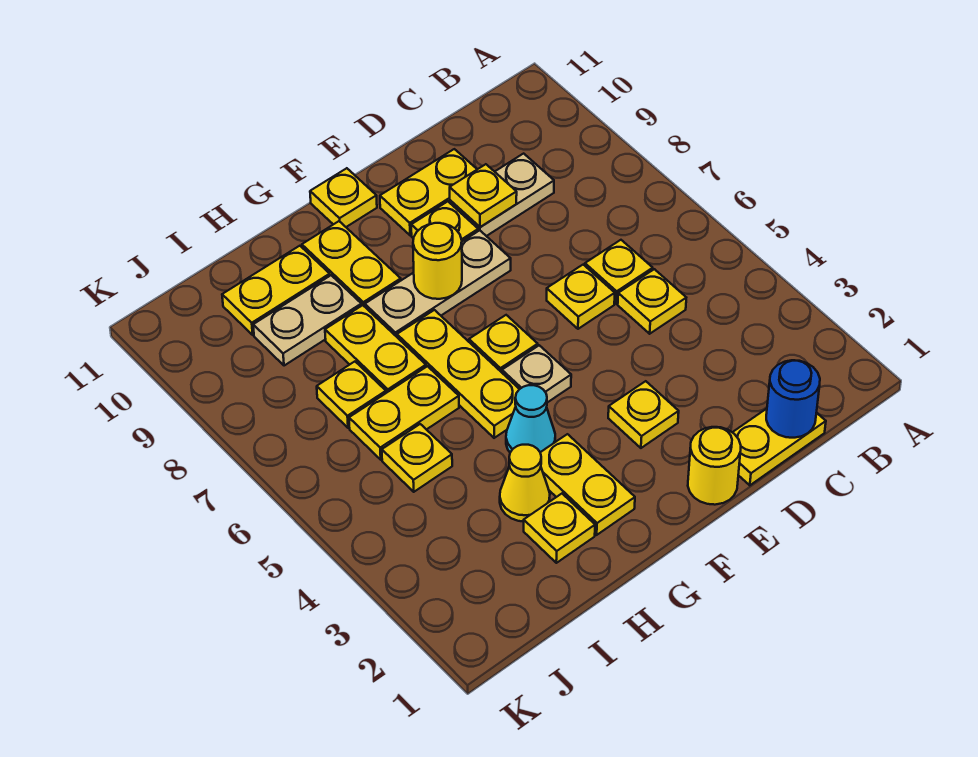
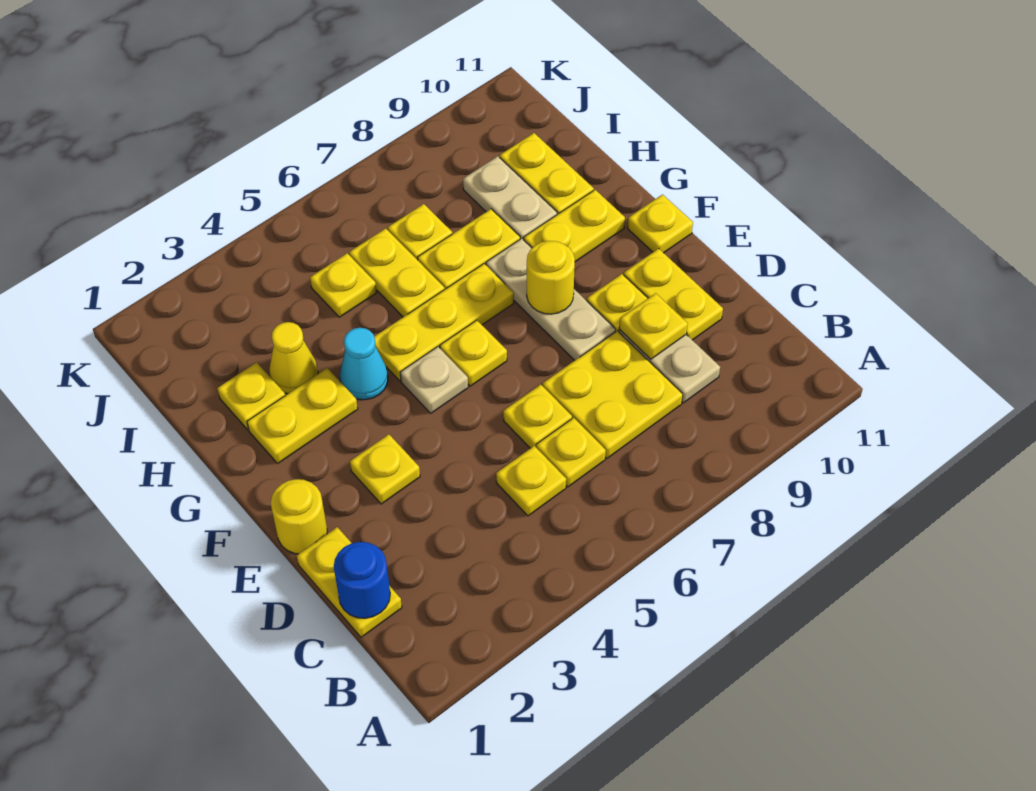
none -> yellow 2x2 plate [543,331,683,458]

